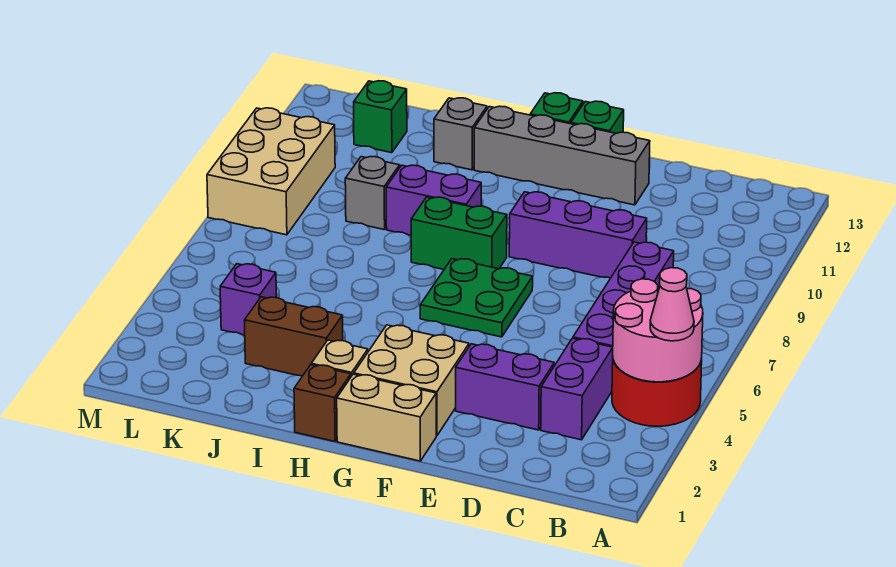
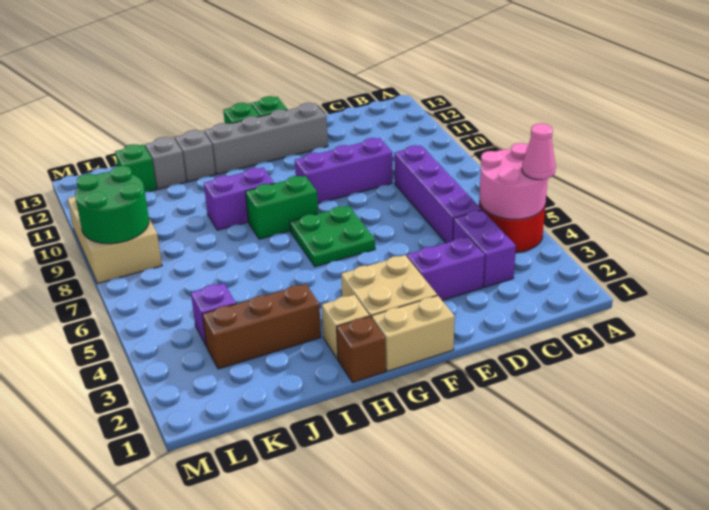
brown 1x2 brick [244,297,343,376] -> brown 1x3 brick [202,284,321,369]
grey 1x1 brick [345,157,400,230] -> grey 1x1 brick moved to [145,137,186,189]
none -> green 2x2 round brick [75,166,149,244]

